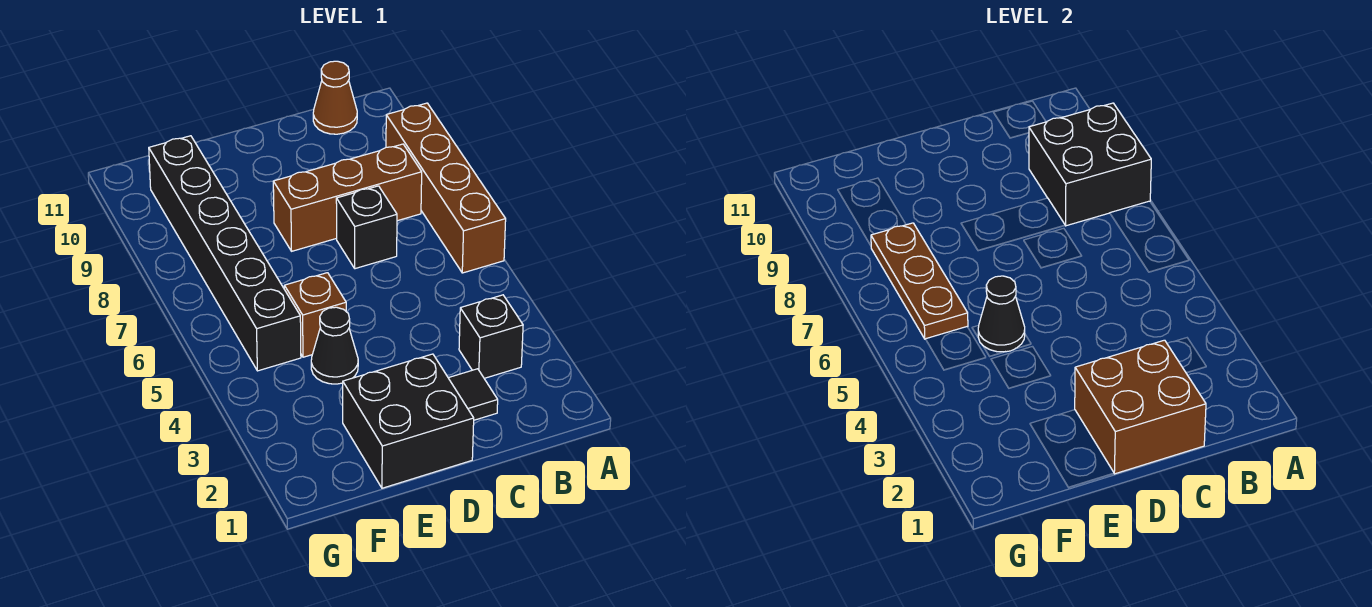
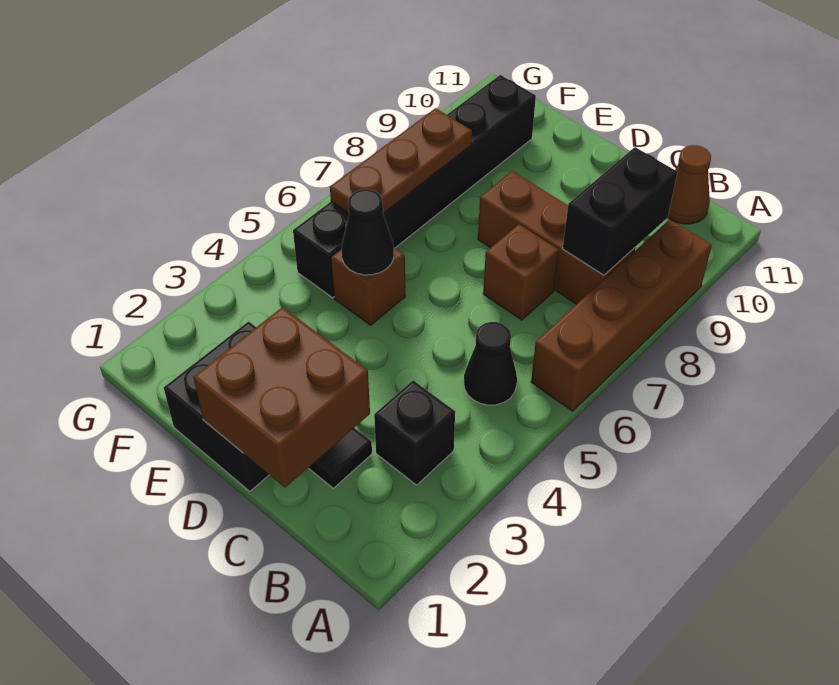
black 2x2 brick [1029,103,1151,226] -> black 1x2 brick [563,147,677,275]
black 1x1 brick [336,186,397,269] -> brown 1x1 brick [483,224,559,320]
black 1x1 cone [311,307,358,384] -> black 1x1 cone moved to [464,322,517,405]

